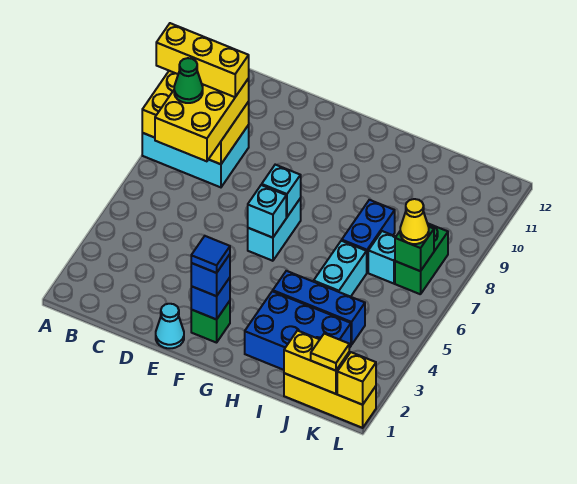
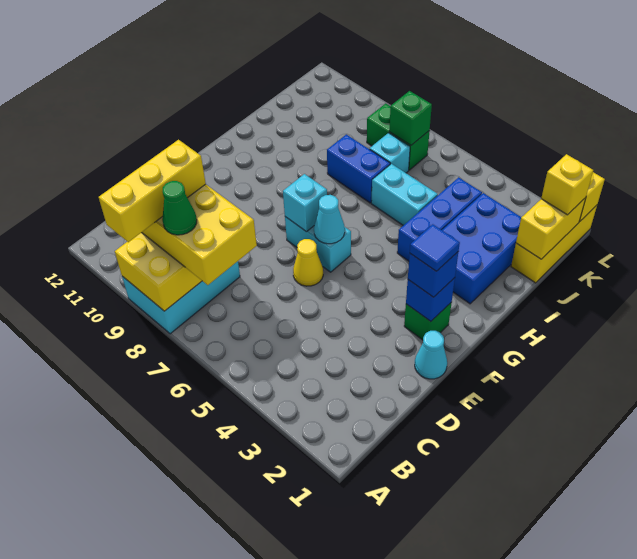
cyan 1x1 brick [248,185,286,238] -> cyan 1x1 cone [314,195,345,244]
yellow 1x1 tile [311,334,349,371] -> yellow 1x1 brick [541,154,593,215]
yellow 1x1 cone [400,199,429,244] -> yellow 1x1 cone moved to [293,239,323,286]

